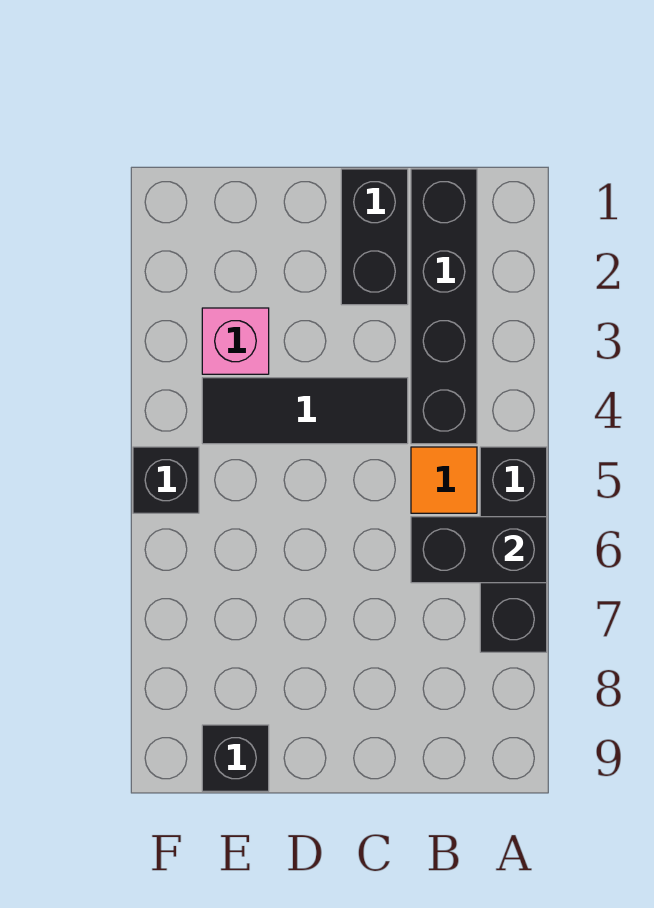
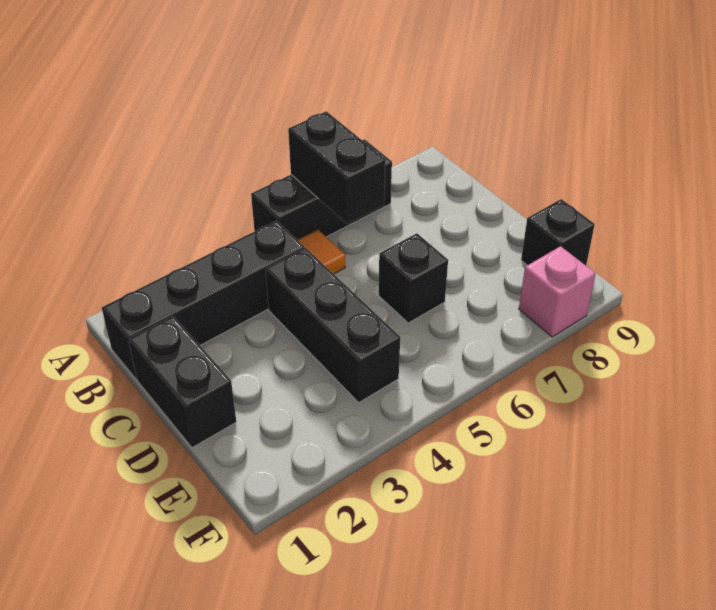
black 1x2 brick [341,169,408,305] -> black 1x2 brick turned to [128,316,236,448]
black 1x3 tile [202,378,408,444] -> black 1x3 brick [265,248,400,402]
pink 1x1 brick [202,308,269,374] -> pink 1x1 brick moved to [519,246,596,337]
black 1x1 brick [133,447,199,513] -> black 1x1 brick moved to [378,233,448,323]

